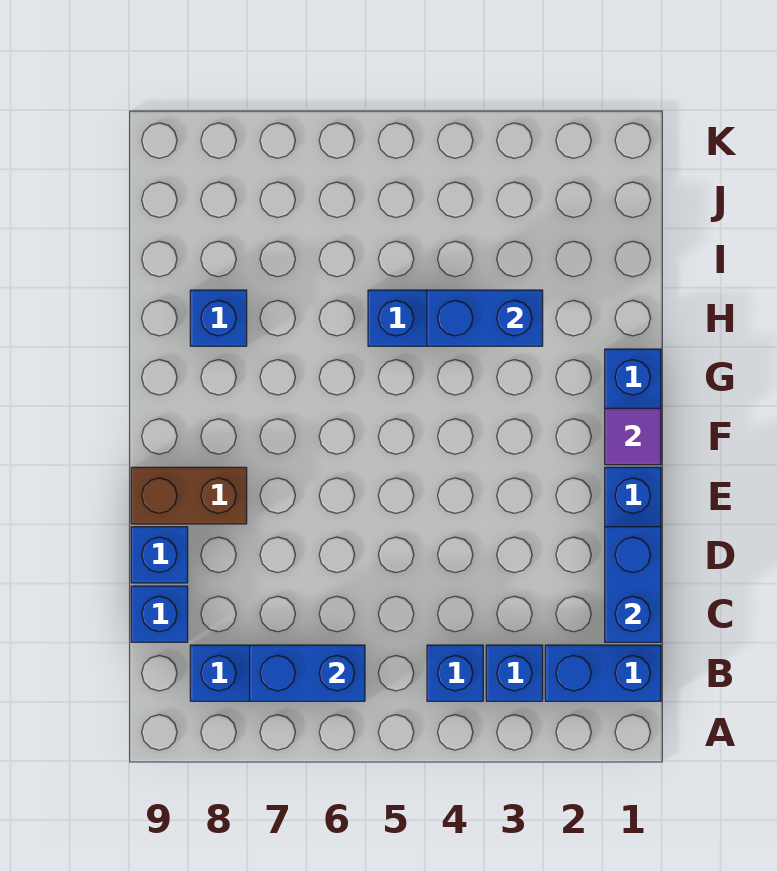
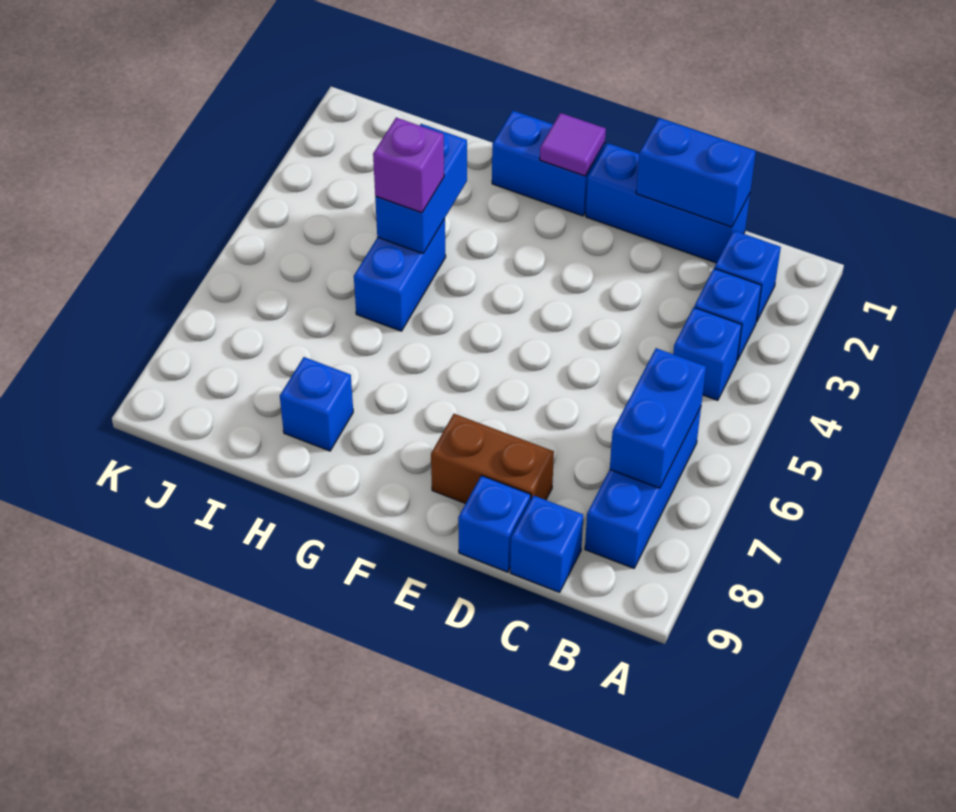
blue 1x2 brick [545,645,661,701] -> blue 1x1 brick [714,230,781,322]
brown 1x2 brick [131,467,247,524] -> brown 1x2 brick turned to [431,414,554,504]
none -> purple 1x1 brick [373,118,444,213]

